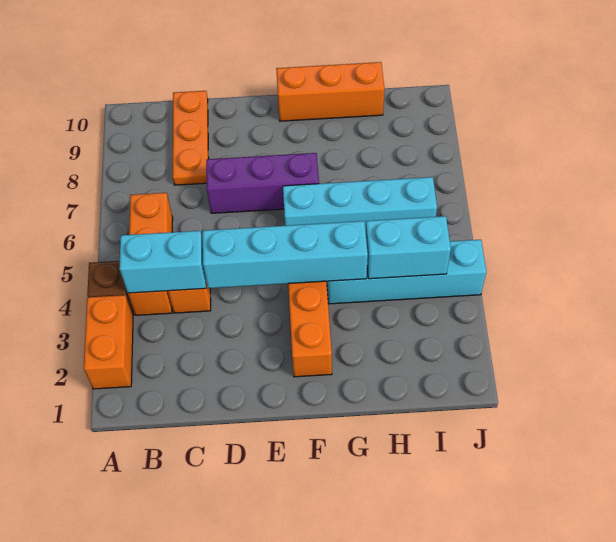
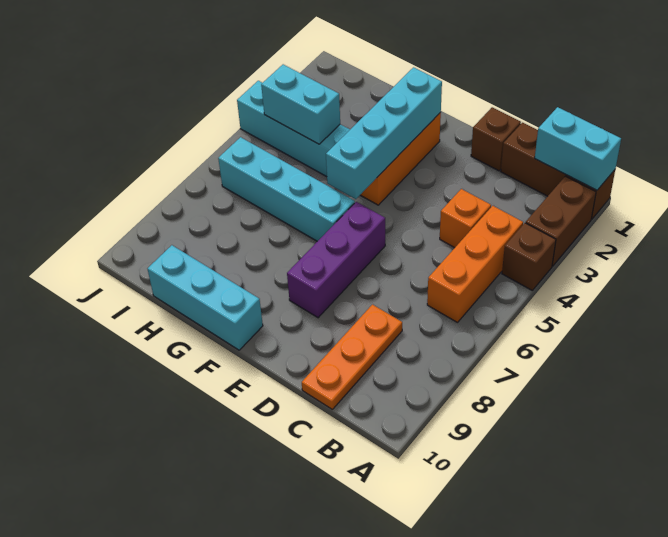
none -> brown 1x3 brick [501,123,615,219]
orange 1x2 brick [84,295,133,389] -> brown 1x2 brick [526,176,596,266]
cyan 1x2 brick [119,231,206,293] -> cyan 1x2 brick moved to [535,107,621,190]
none -> brown 1x1 brick [471,107,521,171]
cyan 1x4 brick [203,221,368,288] -> cyan 1x4 brick turned to [326,67,442,199]
purple 1x3 brick [206,153,319,213] -> purple 1x3 brick turned to [287,202,385,318]
orange 1x3 brick [276,62,384,121] -> cyan 1x3 brick [148,245,263,350]

